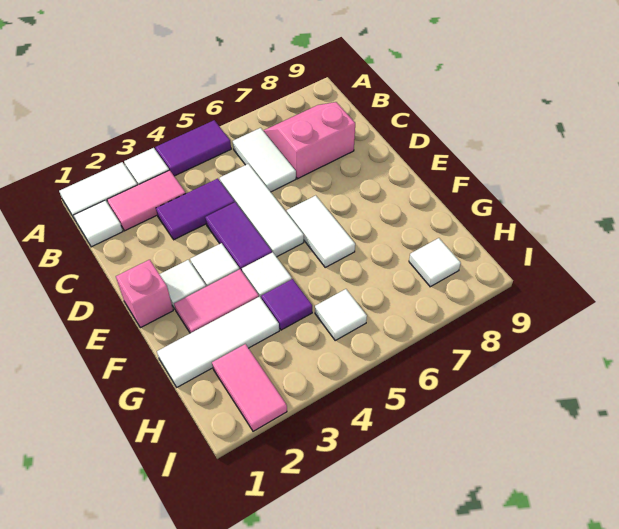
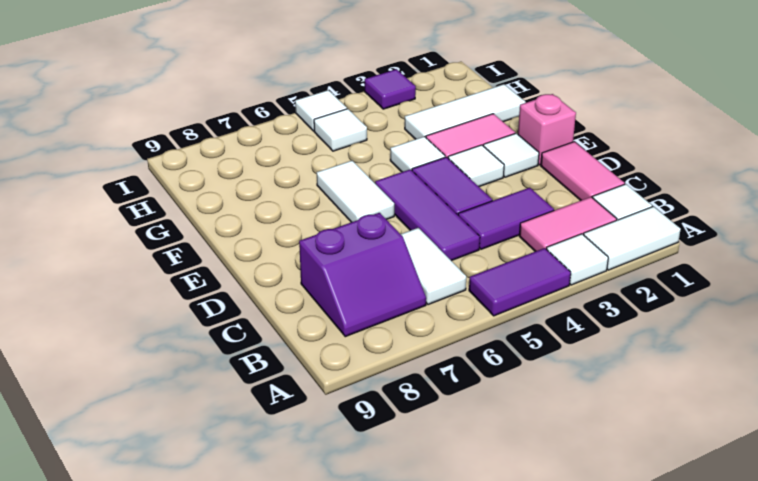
pink 2x2 slope [264,102,355,179] -> purple 2x2 slope [299,213,426,337]
white 1x3 tile [219,164,304,257] -> purple 1x3 tile [375,169,480,261]
purple 1x1 tile [261,279,312,330] -> purple 1x1 tile moved to [365,69,416,109]
pink 1x2 tile [212,344,287,431] -> pink 1x2 tile moved to [541,142,625,201]
white 1x1 tile [409,238,461,287] -> white 1x1 tile moved to [295,90,347,131]

